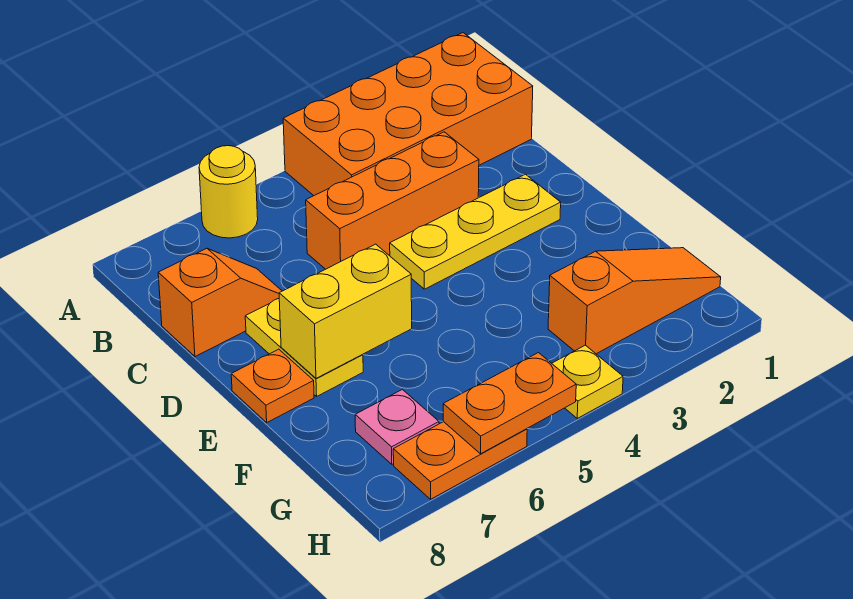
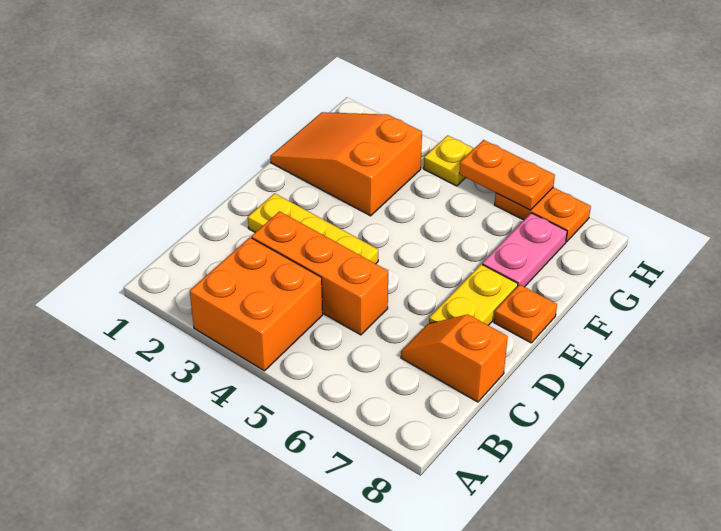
orange 2x4 brick [283,33,533,196] -> orange 2x2 brick [190,238,323,371]
yellow 1x1 round brick [199,146,258,238] -> none
yellow 1x2 brick [279,244,412,378] -> none
orange 1x3 slope [548,248,721,354] -> orange 2x3 slope [270,112,422,216]
pink 1x1 plate [355,389,439,464] -> pink 1x2 plate [482,213,567,287]

